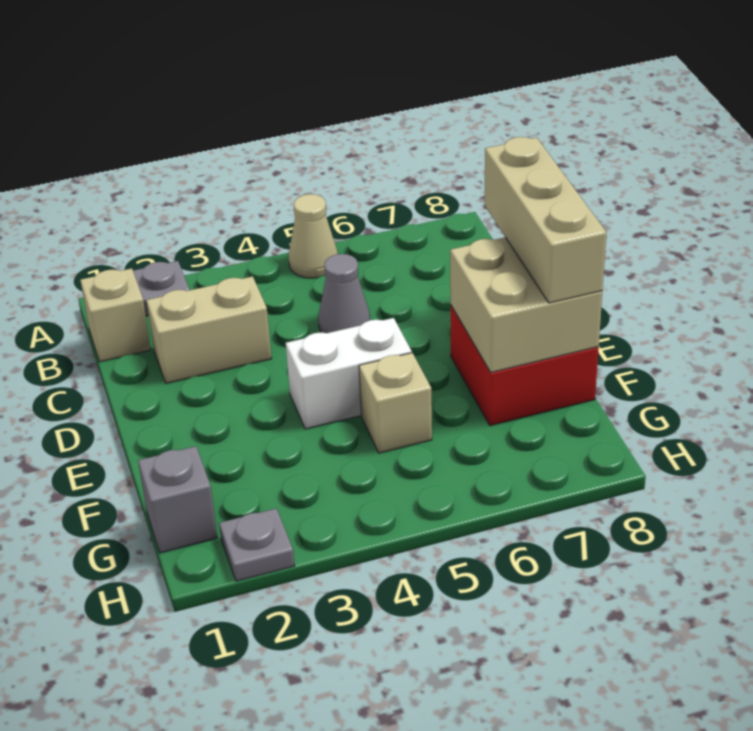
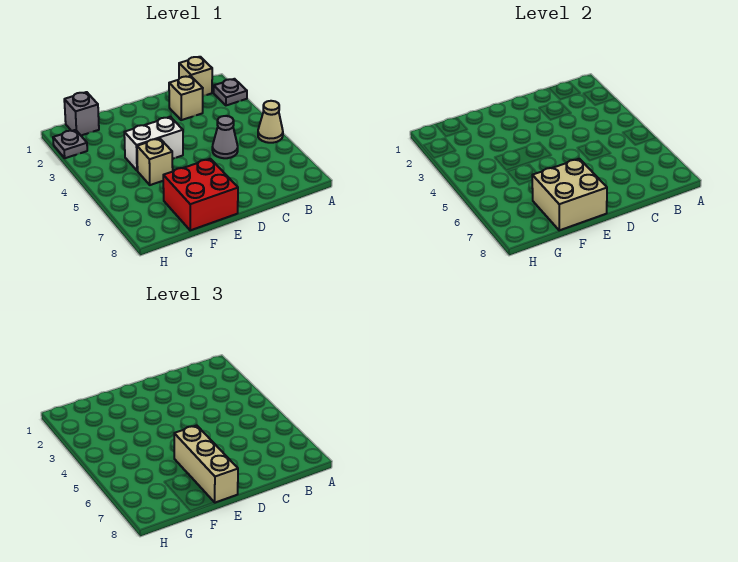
tan 1x2 brick [146,276,272,383] -> tan 1x1 brick [169,76,203,120]
tan 1x3 brick [484,137,607,303] -> tan 1x3 brick turned to [174,426,238,503]
white 1x2 brick [286,318,412,429] -> white 1x2 brick turned to [124,117,183,171]

